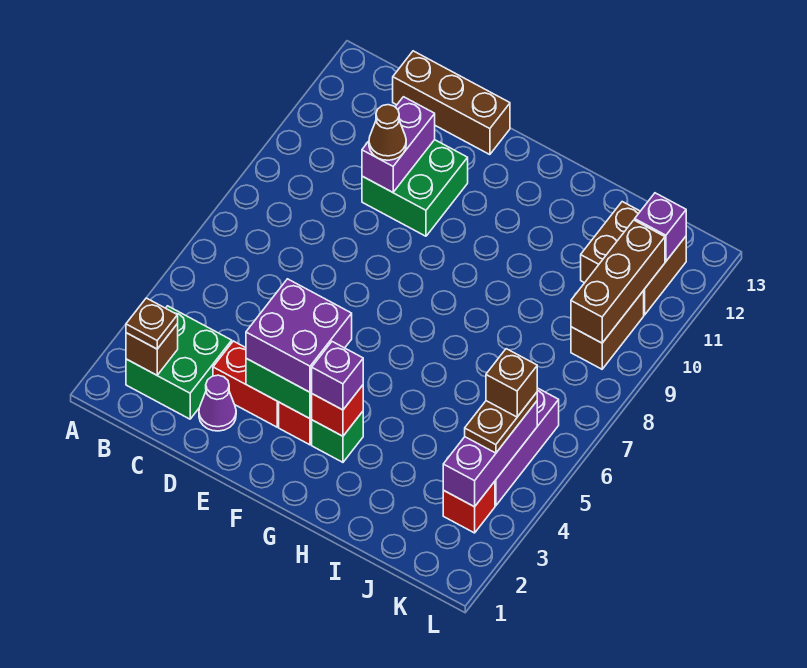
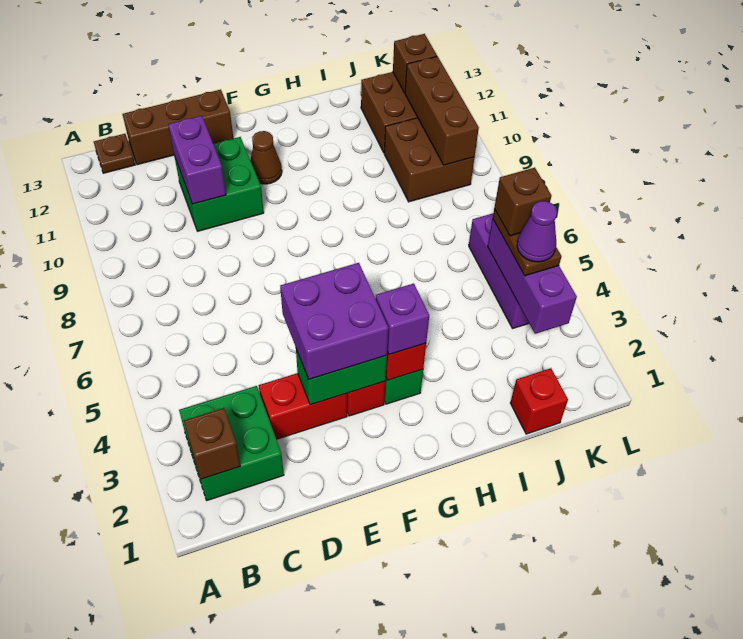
brown 1x1 plate [126,298,178,349] -> brown 1x1 plate moved to [94,134,135,173]
purple 1x1 cone [199,375,236,431] -> purple 1x1 cone moved to [517,201,557,262]
brown 1x1 cone [369,105,406,160] -> brown 1x1 cone moved to [250,131,282,184]
red 1x1 brick [443,481,495,533] -> red 1x1 brick moved to [510,368,568,434]
brown 1x2 brick [571,291,644,369] -> brown 2x2 brick [384,118,475,202]
purple 1x1 brick [635,193,686,261] -> brown 1x1 brick [393,34,437,93]

